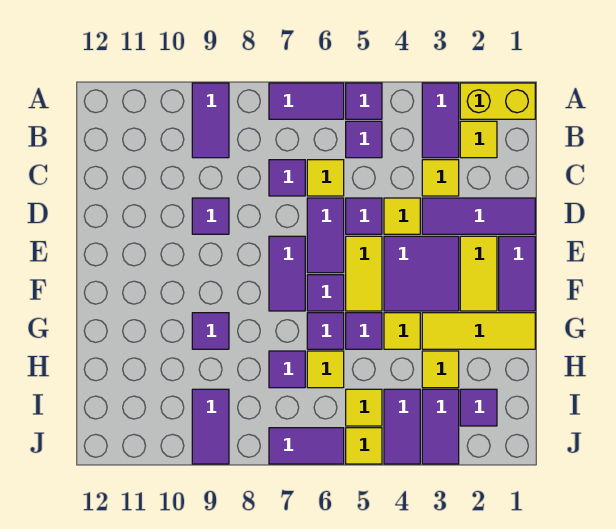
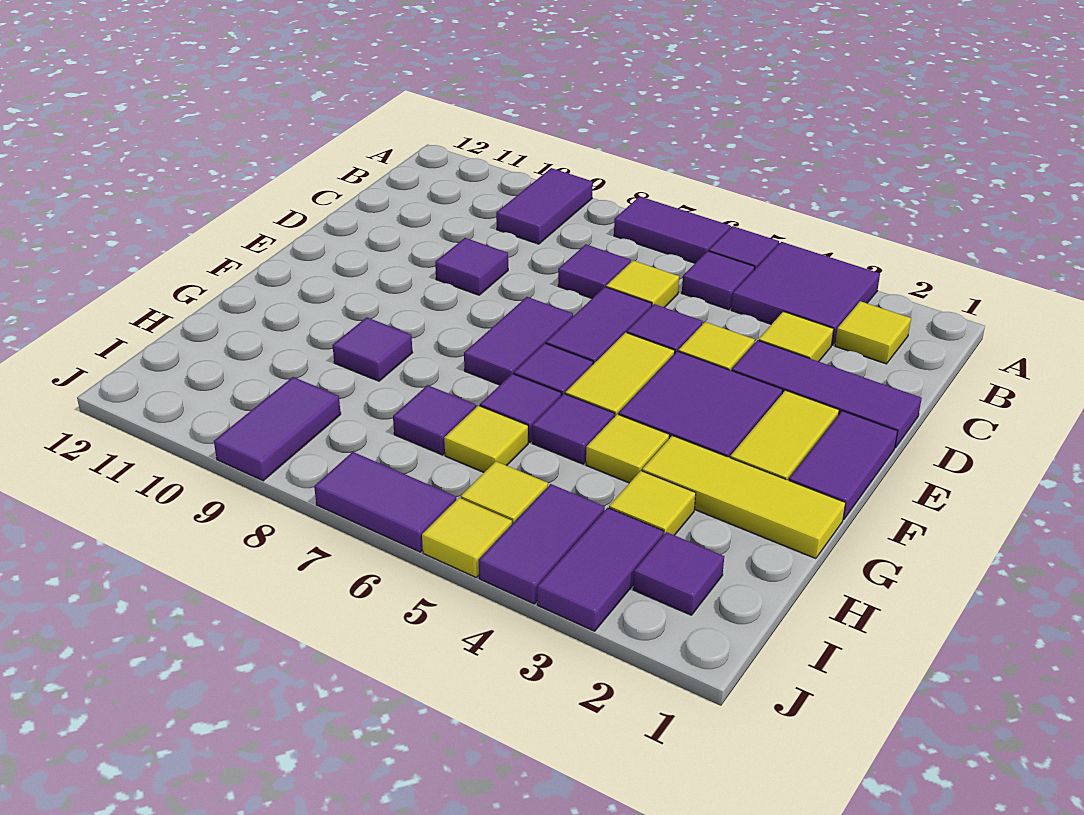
yellow 1x2 brick [460,83,535,119] -> none
purple 1x2 tile [422,83,459,158] -> purple 2x2 tile [731,242,880,345]

